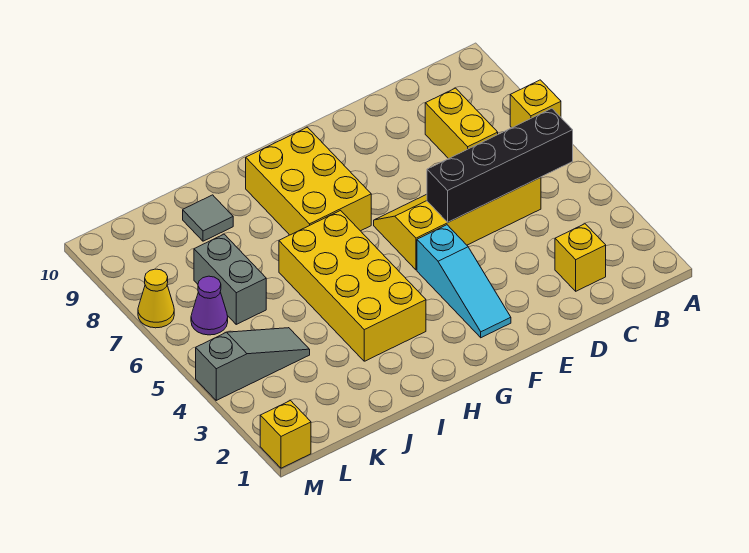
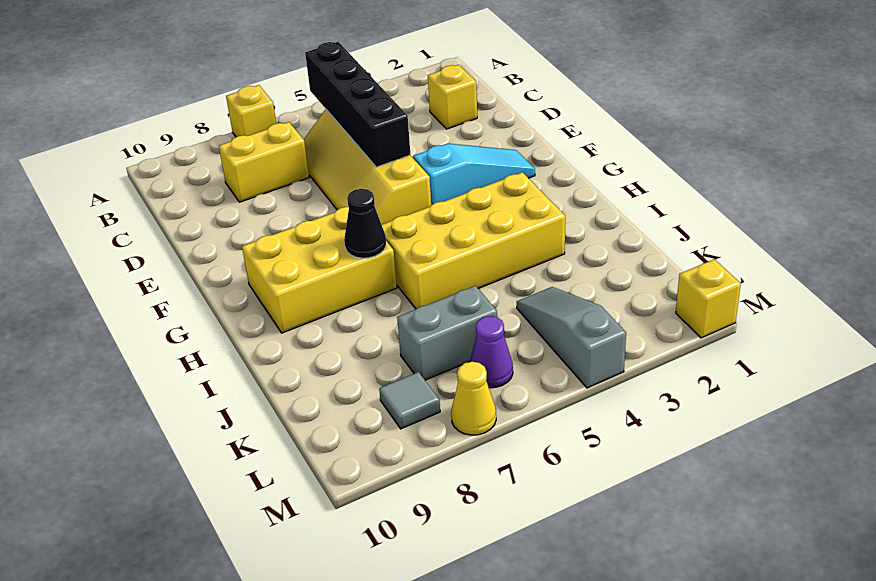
none -> black 1x1 cone [344,189,386,258]
grey 1x1 tile [183,195,233,241] -> grey 1x1 tile moved to [379,372,440,429]

